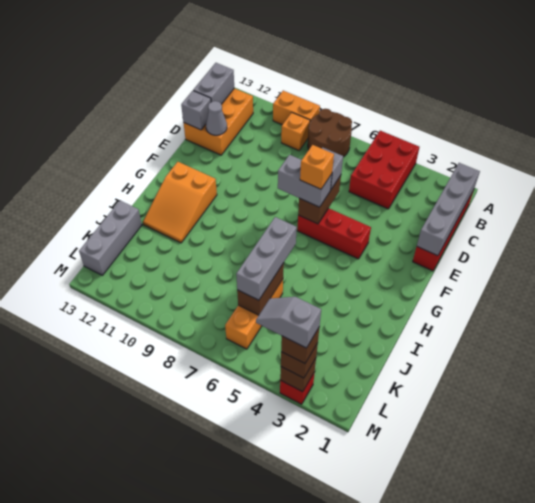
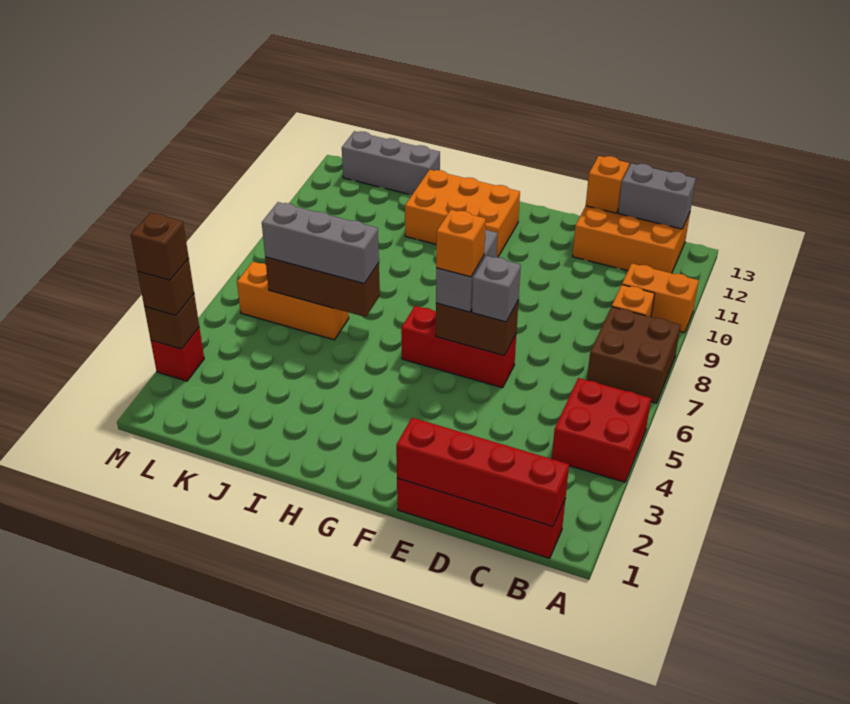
red 2x3 brick [349,131,419,209] -> red 2x2 brick [552,378,651,482]
brown 2x2 round brick [308,109,352,157] -> brown 2x2 brick [587,307,681,403]
orange 1x2 brick [273,91,320,125] -> orange 1x2 brick turned to [622,264,699,333]
grey 1x4 brick [417,163,480,256] -> red 1x4 brick [396,418,569,527]
grey 1x1 cone [206,101,227,135] -> none
grey 1x1 brick [181,91,211,130] -> orange 1x1 brick [586,156,629,213]
red 1x3 brick [297,208,371,259] -> red 1x3 brick turned to [401,306,516,388]
orange 2x3 slope [143,162,217,243] -> orange 2x3 brick [405,170,520,257]
brown 1x2 brick [237,263,284,315] -> brown 1x3 brick [265,257,380,317]
grey 1x2 slope [256,297,321,348] -> none

